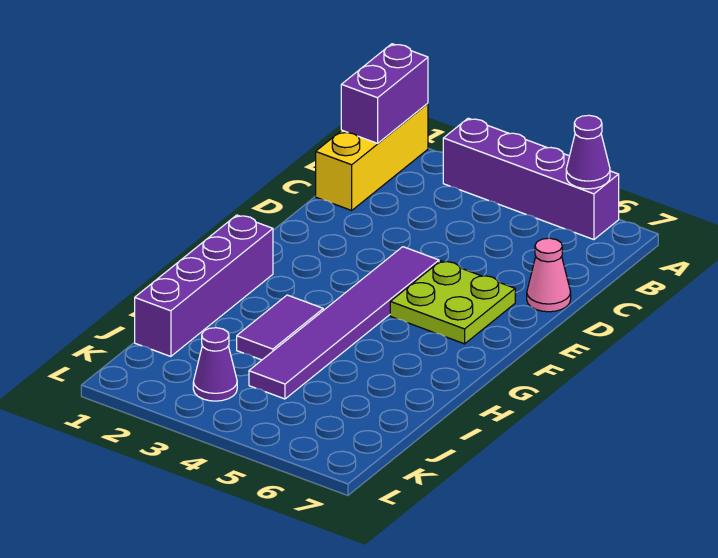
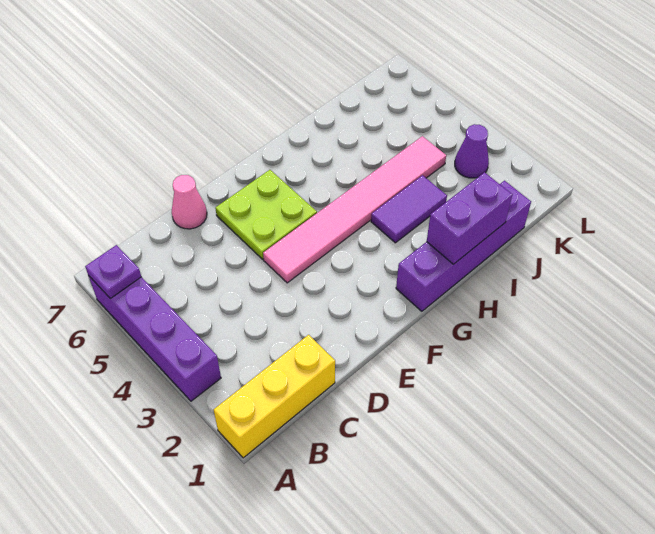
purple 1x2 brick [341,44,428,143] -> purple 1x2 brick moved to [427,172,512,264]
purple 1x1 cone [566,115,610,189] -> purple 1x1 plate [85,245,141,298]
purple 1x6 tile [249,247,439,399] -> pink 1x6 tile [263,136,446,283]

